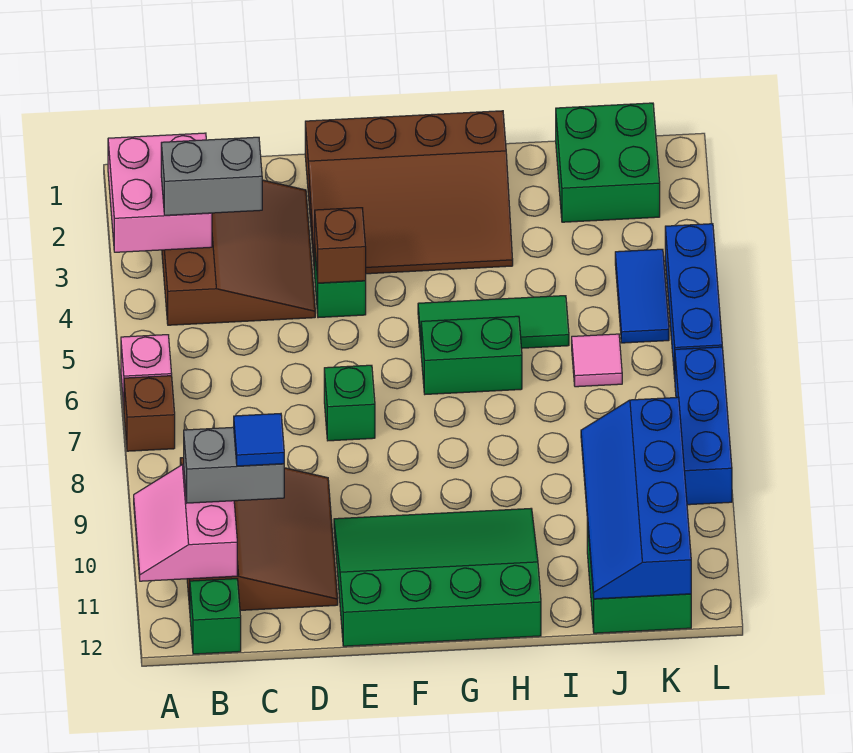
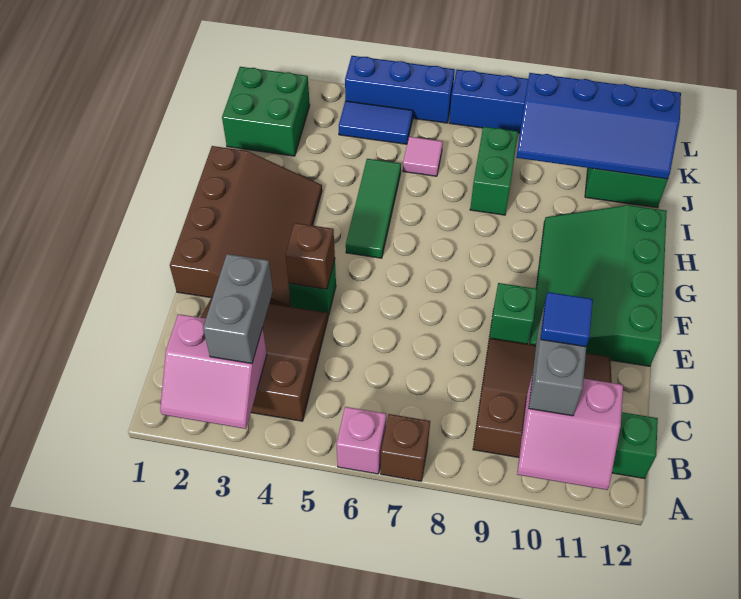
pink 2x2 brick [108,133,212,252] -> pink 2x2 slope [160,314,267,429]
green 1x1 brick [324,365,375,441] -> green 1x1 brick moved to [489,283,537,344]
green 1x2 brick [421,316,522,394] -> green 1x2 brick moved to [470,127,518,215]

